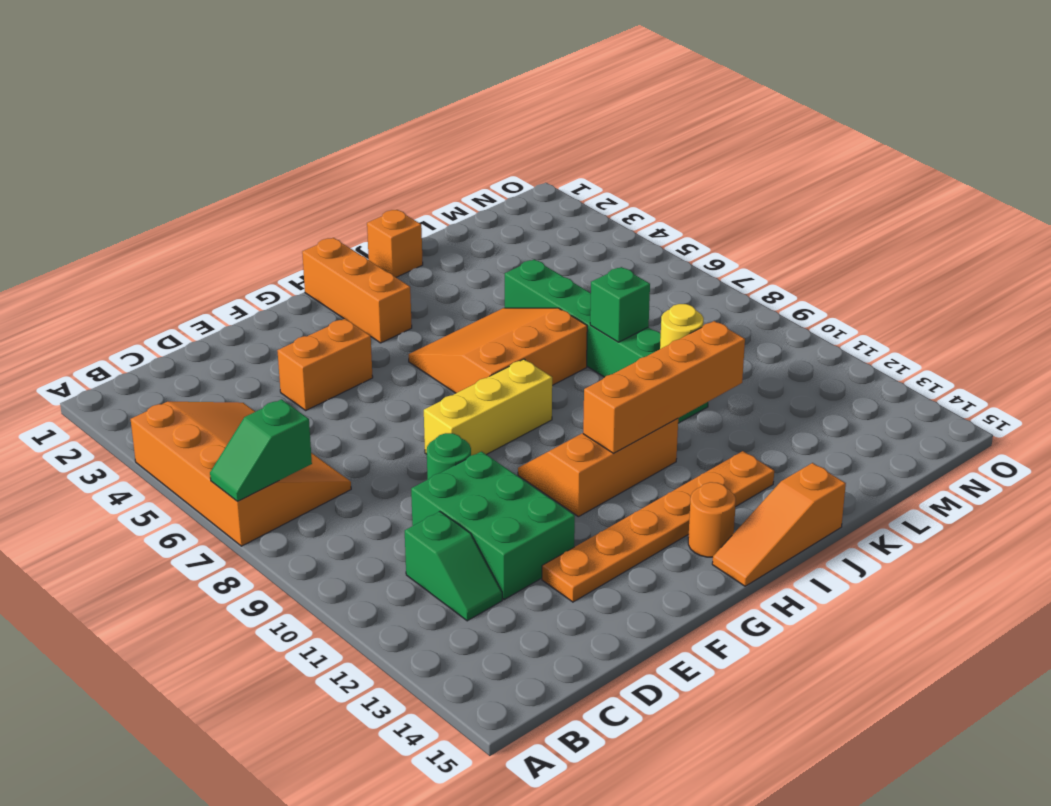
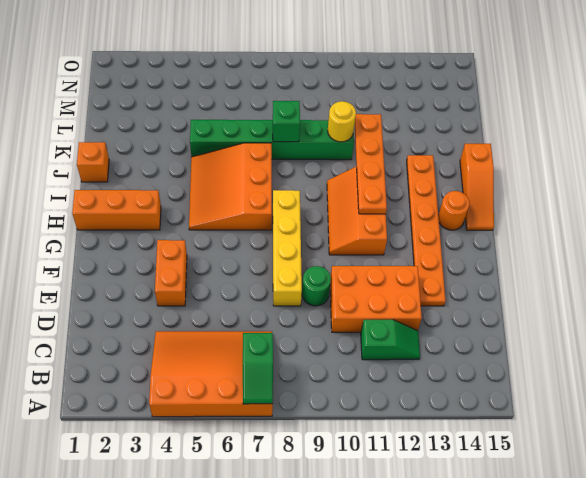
green 2x3 brick [411,452,575,599] -> orange 2x3 brick [330,266,422,332]
yellow 1x3 brick [424,359,552,455] -> yellow 1x4 brick [273,190,302,306]
orange 1x4 brick [583,321,745,453] -> orange 1x4 plate [355,114,387,214]

